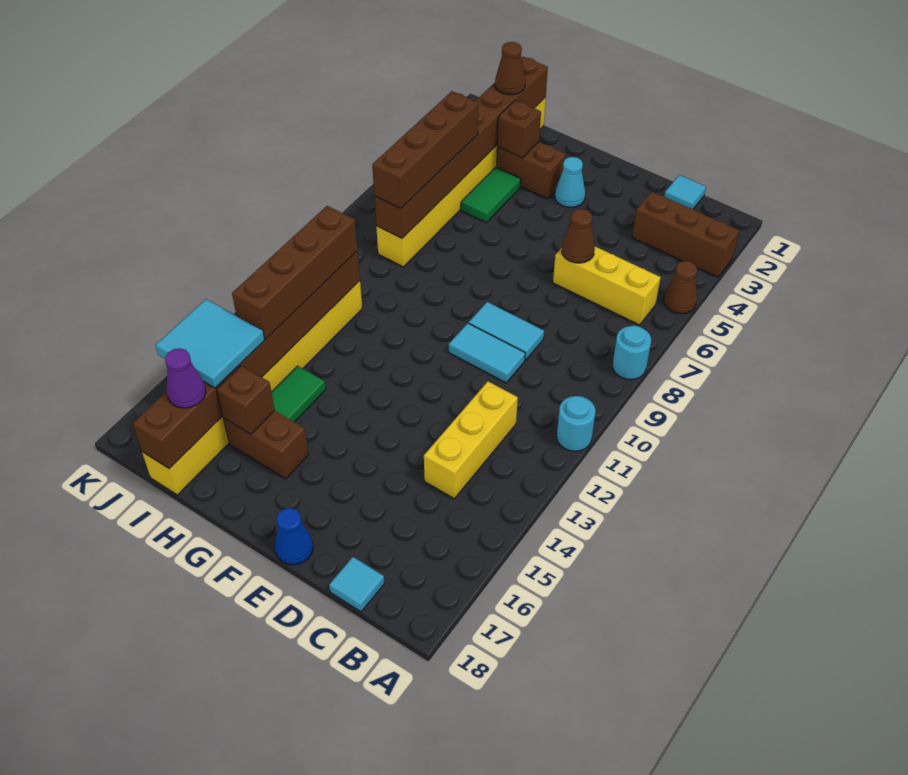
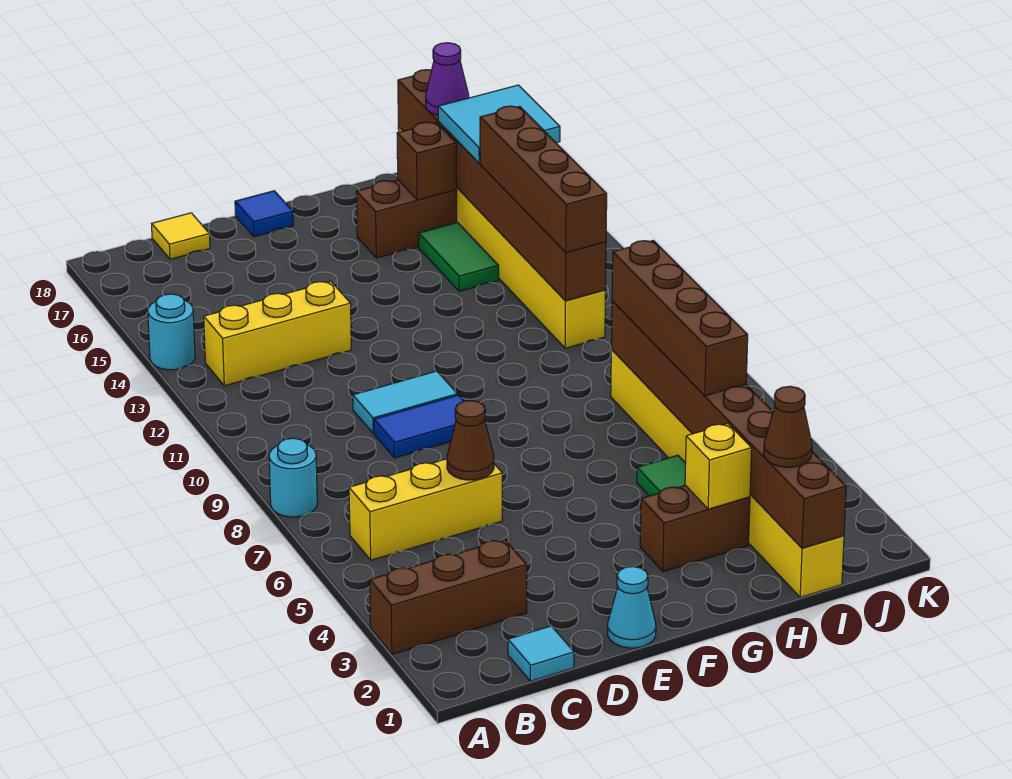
brown 1x1 cone [664,261,697,314] -> none
cyan 1x1 round brick [557,396,596,451] -> cyan 1x1 round brick moved to [148,294,195,370]
yellow 1x3 brick [424,382,518,498] -> yellow 1x3 brick turned to [204,281,351,386]
cyan 1x1 tile [329,557,384,612] -> yellow 1x1 tile [152,213,210,259]
cyan 1x2 tile [469,302,544,360] -> blue 1x2 tile [374,395,464,458]
blue 1x1 cone [275,508,313,565] -> blue 1x1 tile [235,191,293,237]
cyan 1x1 cone [555,157,585,207] -> cyan 1x1 cone moved to [608,567,656,648]
brown 1x1 brick [497,100,541,158] -> yellow 1x1 brick [685,424,752,509]

